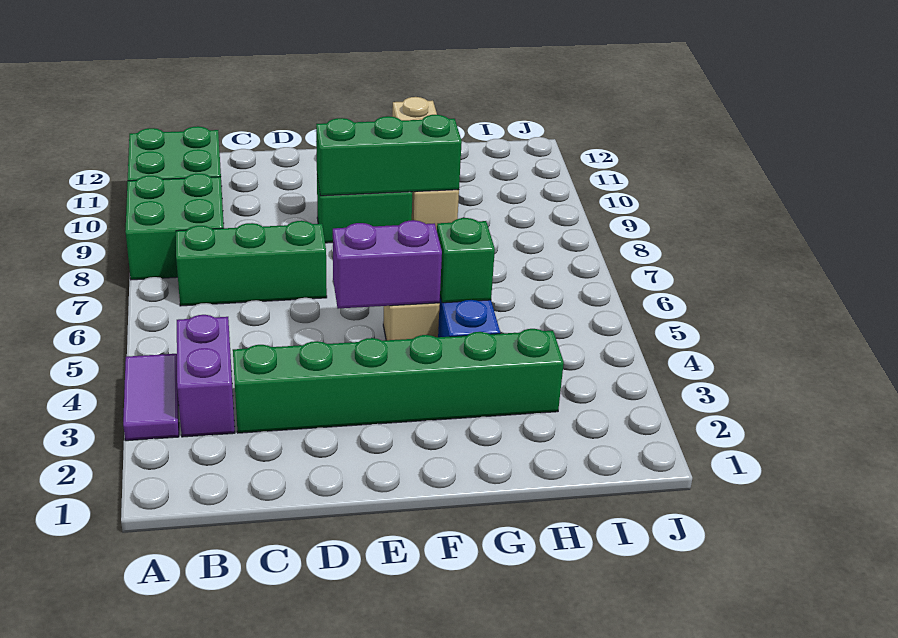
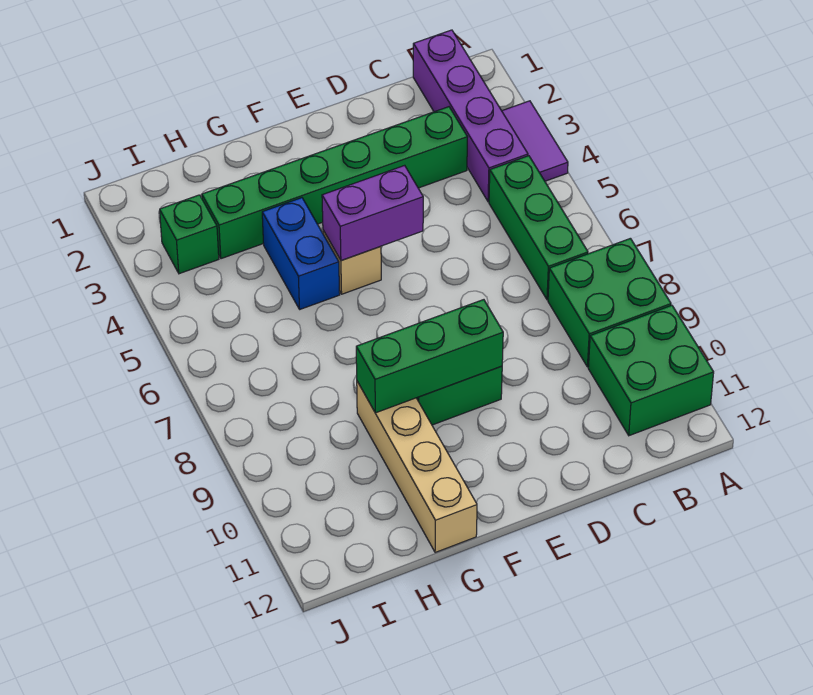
purple 1x2 brick [177,315,235,437] -> purple 1x4 brick [413,30,528,202]
green 1x3 brick [176,221,327,306] -> green 1x3 brick turned to [489,156,588,300]
green 1x1 brick [437,218,495,303] -> green 1x1 brick moved to [160,195,219,274]

